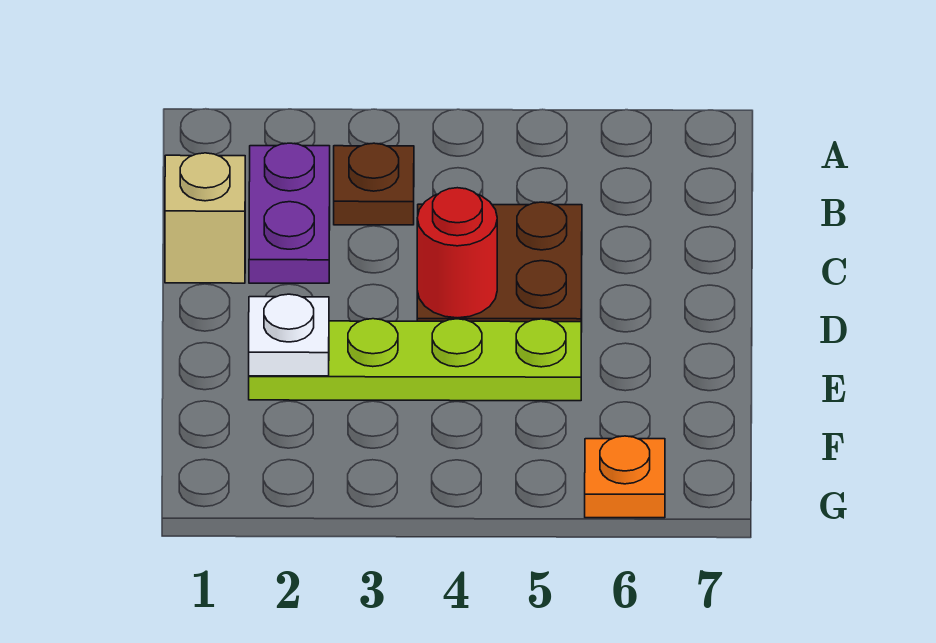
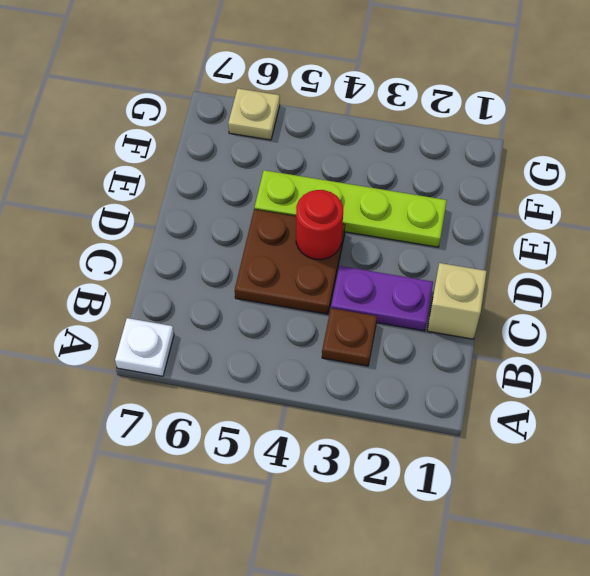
purple 1x2 plate [249,143,330,283] -> purple 1x2 plate turned to [331,266,433,331]
white 1x1 plate [249,294,329,376] -> white 1x1 plate moved to [115,318,174,376]
orange 1x1 plate [585,436,665,518] -> tan 1x1 plate [228,89,280,140]

